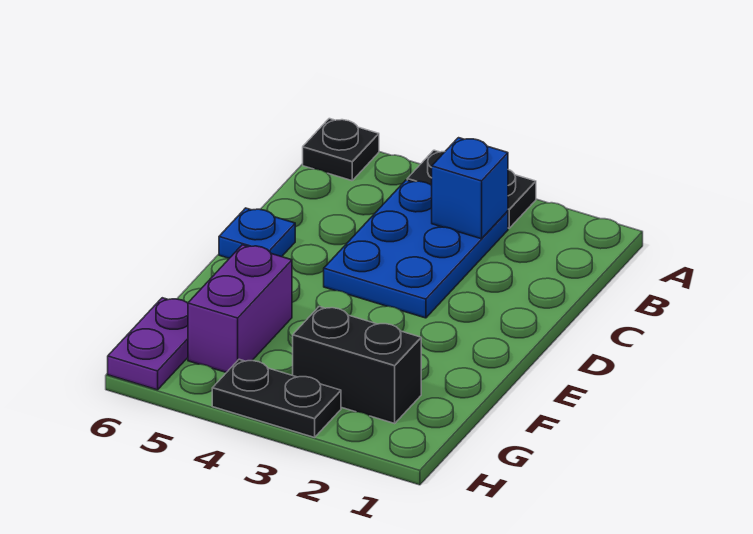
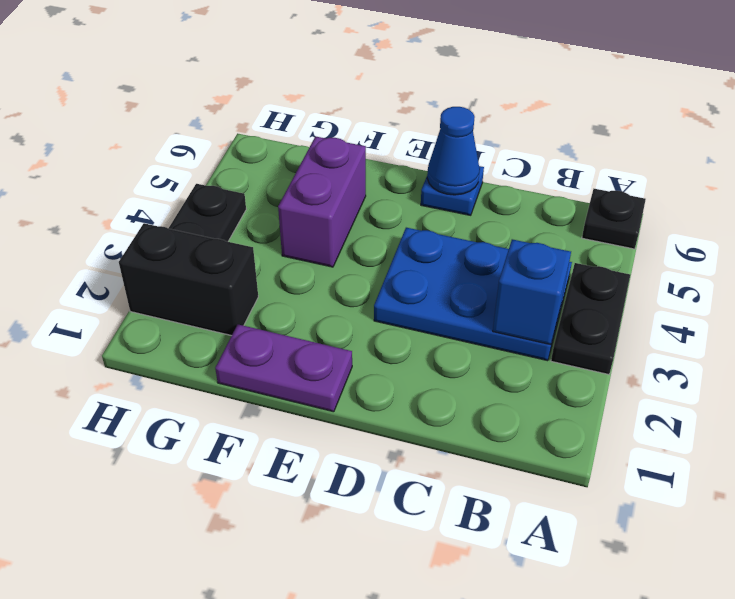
none -> blue 1x1 cone [427,107,480,195]
purple 1x2 brick [188,245,292,373] -> purple 1x2 brick turned to [278,136,366,267]
black 1x2 brick [293,306,421,423] -> black 1x2 brick turned to [119,223,258,336]
purple 1x2 plate [108,298,188,390] -> purple 1x2 plate moved to [215,324,352,412]

